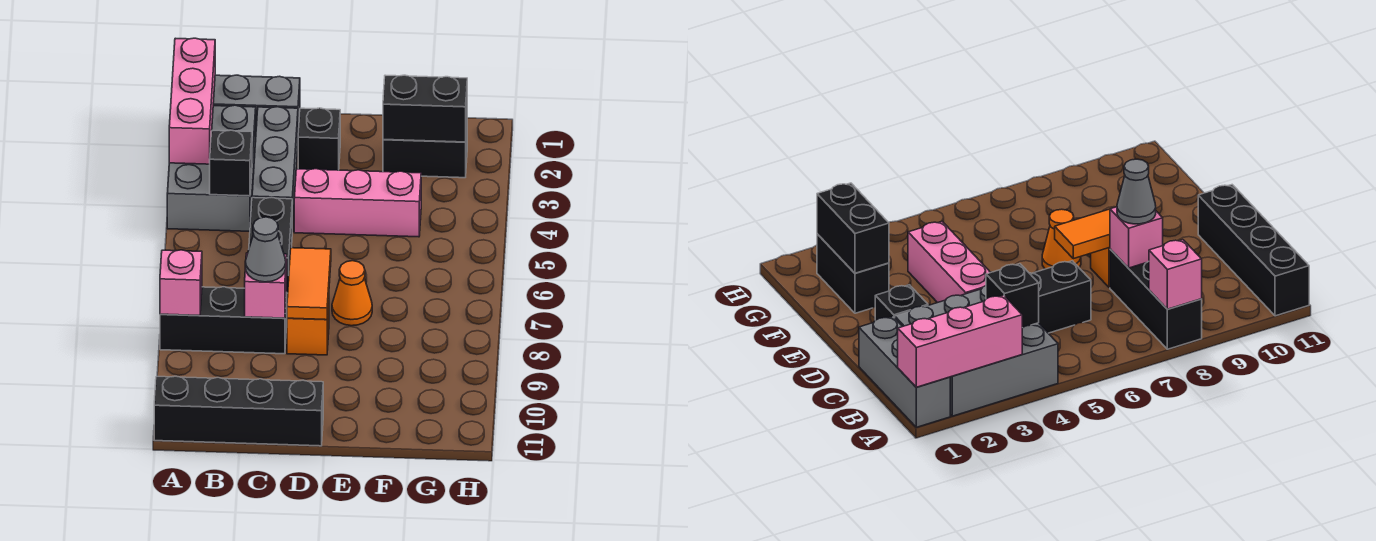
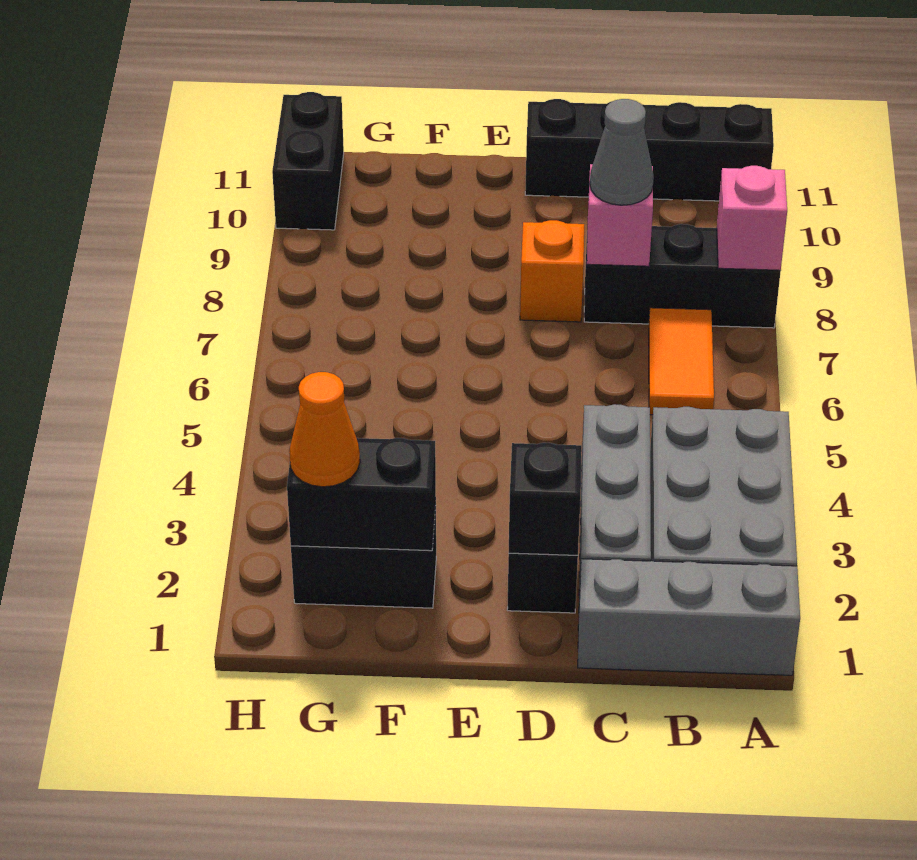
pink 1x3 brick [169,38,215,164] -> none
black 1x1 brick [210,130,252,196] -> black 1x1 brick moved to [509,443,582,555]
black 1x2 brick [249,197,292,293] -> black 1x2 brick moved to [272,92,344,230]
pink 1x3 brick [294,169,421,237] -> none
orange 1x2 tile [287,248,331,320] -> orange 1x2 tile moved to [649,308,714,415]
orange 1x1 cone [332,261,372,326] -> orange 1x1 cone moved to [289,372,360,487]

